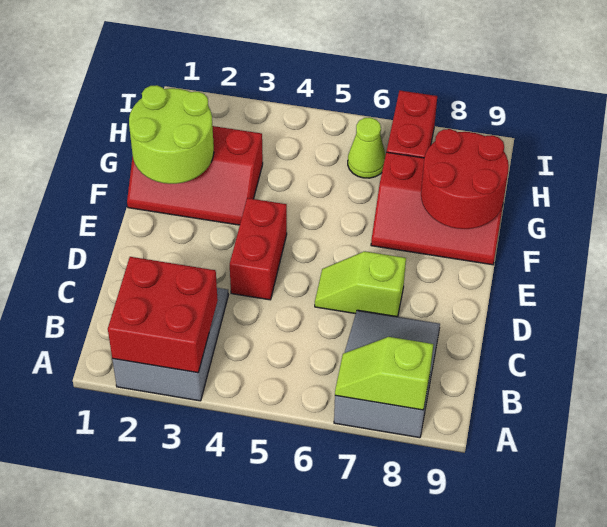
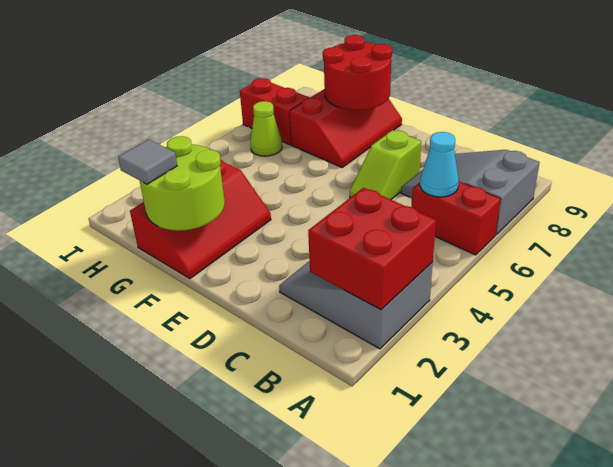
lime 1x2 slope [335,337,433,410] -> none
none -> cyan 1x1 cone [420,132,459,197]
red 1x2 brick [230,198,287,300] -> red 1x2 brick moved to [411,182,501,255]
none -> grey 1x1 tile [118,139,177,184]

